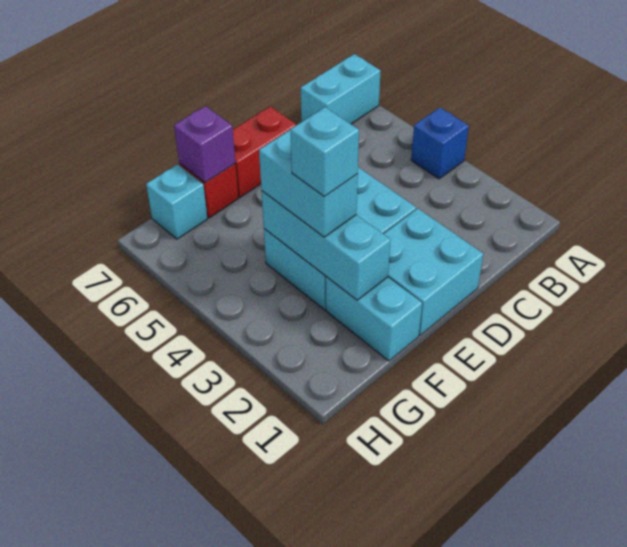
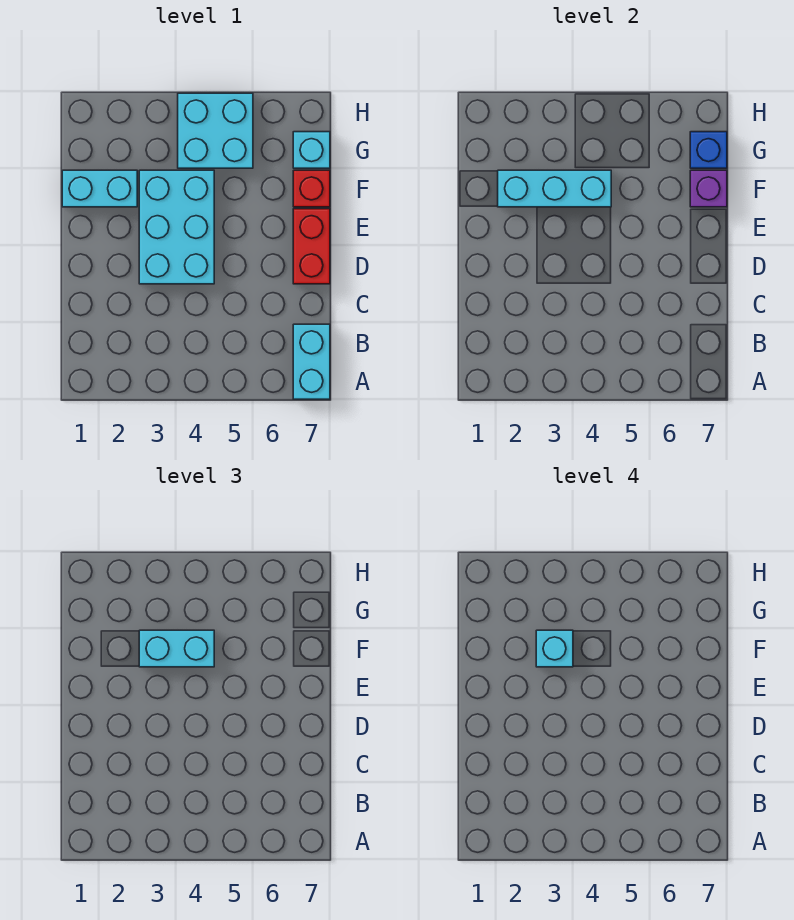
blue 1x1 brick [411,107,469,179] -> blue 1x1 brick moved to [690,132,727,168]
cyan 2x2 brick [384,209,483,335] -> cyan 2x2 brick moved to [178,93,253,168]

